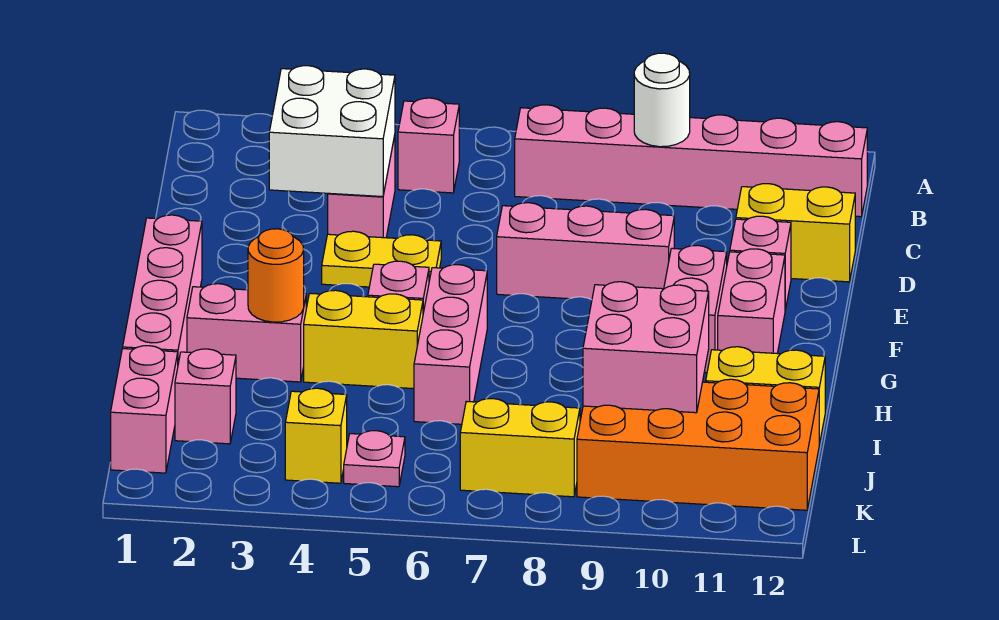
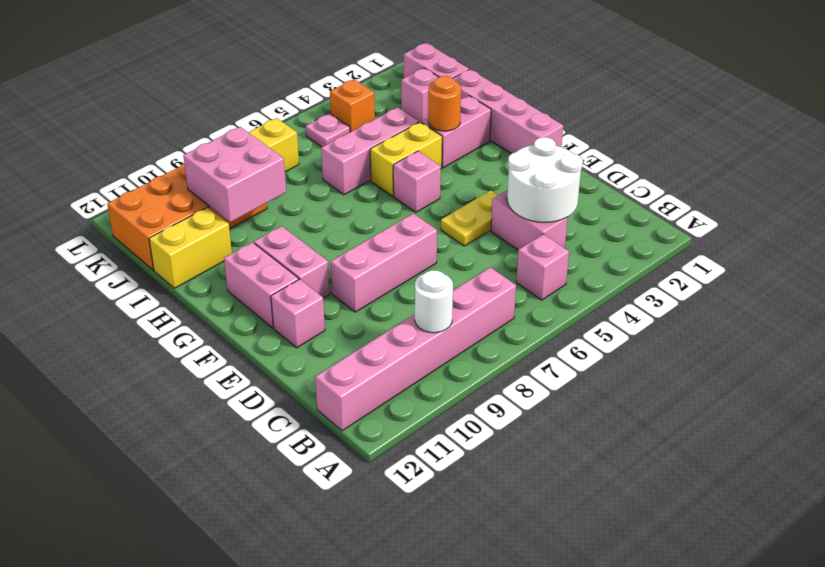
white 2x2 brick [269,66,395,197] -> white 2x2 round brick [507,137,583,222]
yellow 1x2 brick [736,184,855,282] -> none
pink 1x3 brick [414,265,487,424] -> pink 1x3 brick turned to [321,108,419,195]
yellow 1x1 brick [285,388,347,483] -> orange 1x1 brick [330,79,375,132]

